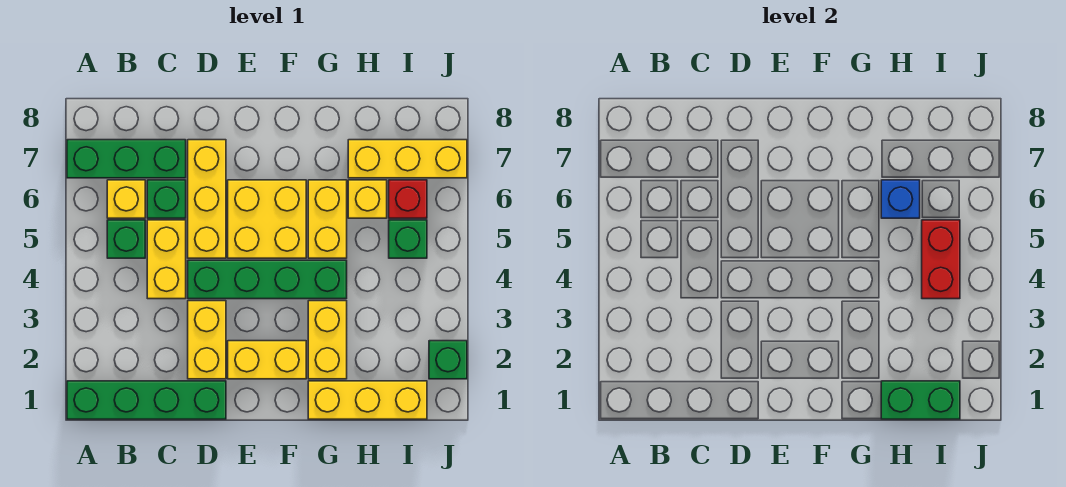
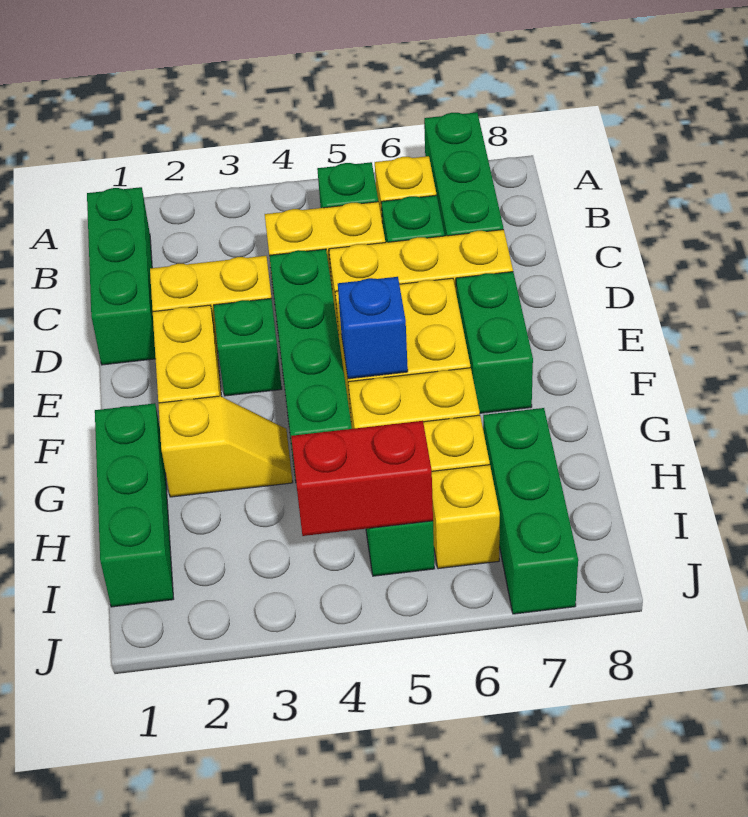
green 1x4 brick [67,381,226,419] -> green 1x3 brick [87,187,156,365]
yellow 1x3 brick [308,381,427,419] -> green 1x3 brick [95,403,174,607]
yellow 1x2 brick [308,301,347,379] -> yellow 1x2 slope [158,396,293,497]
green 1x2 brick [881,381,960,419] -> green 1x2 brick moved to [456,272,533,413]
blue 1x1 brick [881,180,920,218] -> blue 1x1 brick moved to [338,277,408,379]
yellow 1x3 brick [348,140,467,178] -> green 1x3 brick [483,408,578,614]
red 1x1 brick [389,180,427,218] -> yellow 1x1 brick [432,465,500,569]
green 1x1 brick [429,341,467,379] -> green 1x1 brick moved to [214,298,282,396]

